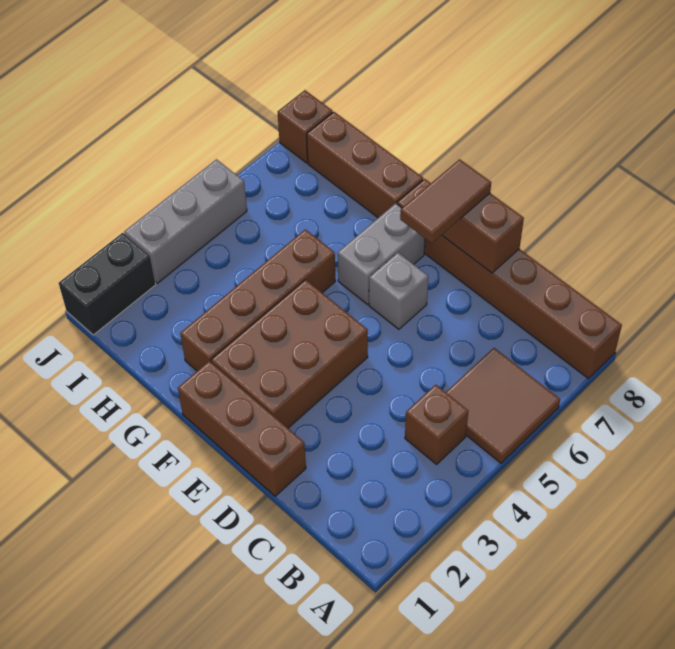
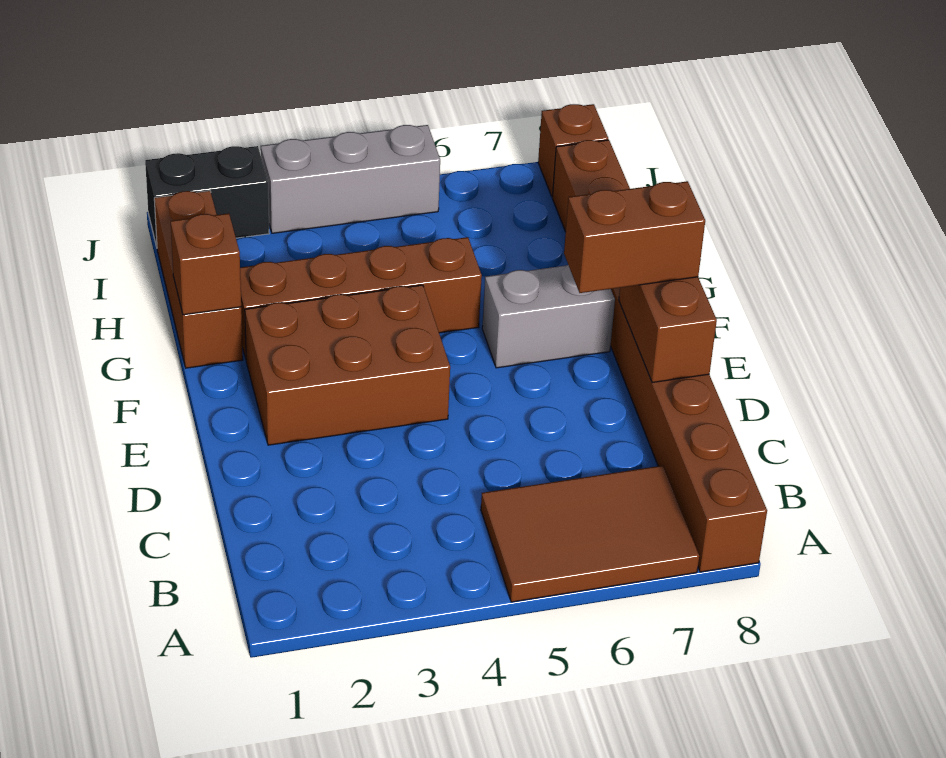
brown 2x2 tile [446,348,560,463] -> brown 2x3 tile [481,466,699,602]
brown 1x1 brick [405,385,468,464] -> brown 1x1 brick moved to [171,213,241,315]
brown 1x3 brick [178,361,306,496] -> brown 1x3 brick moved to [154,191,243,368]
grey 1x1 brick [369,253,428,329] -> none
brown 1x2 tile [400,159,491,243] -> brown 1x2 brick [564,181,705,293]

